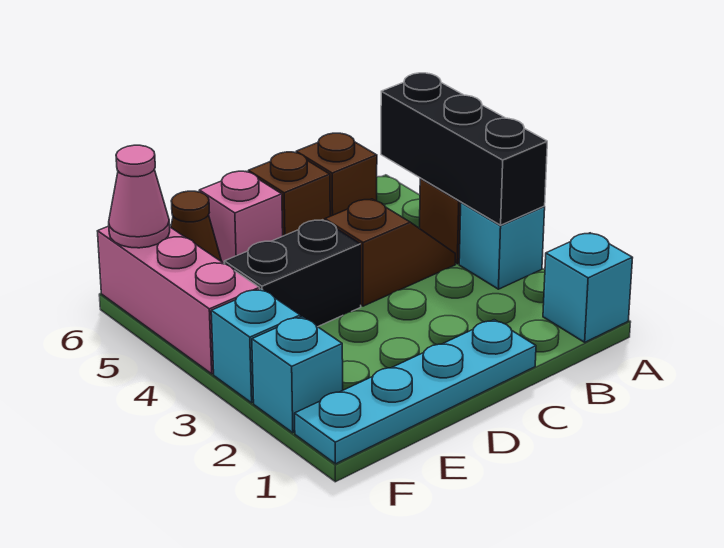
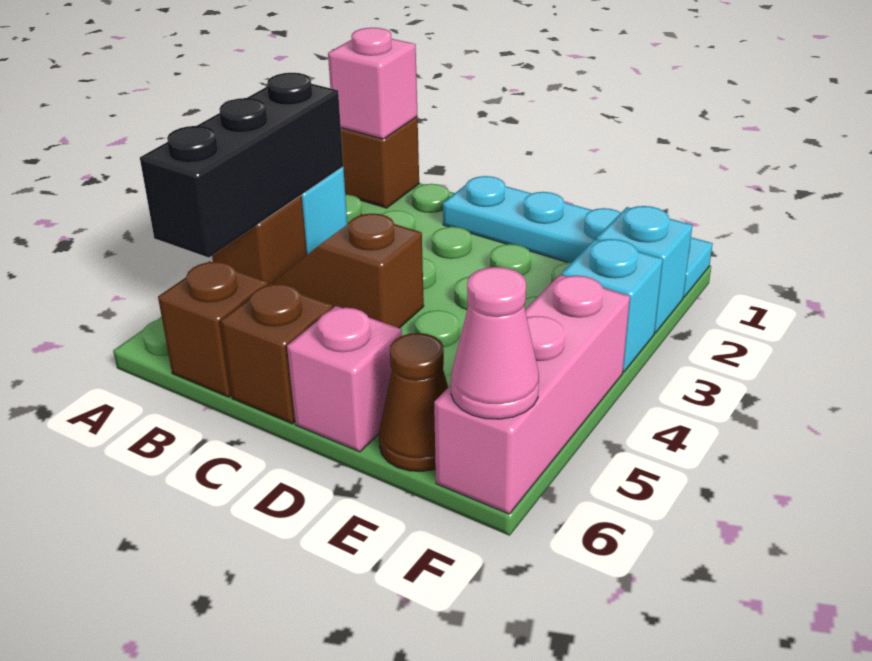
cyan 1x1 brick [543,233,633,342] -> brown 1x1 brick [341,117,419,208]
none -> pink 1x1 brick [328,28,417,139]
black 1x2 brick [224,220,361,327] -> none

